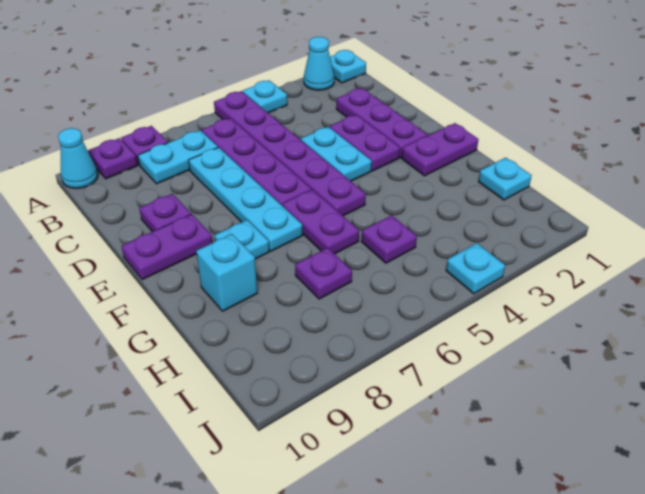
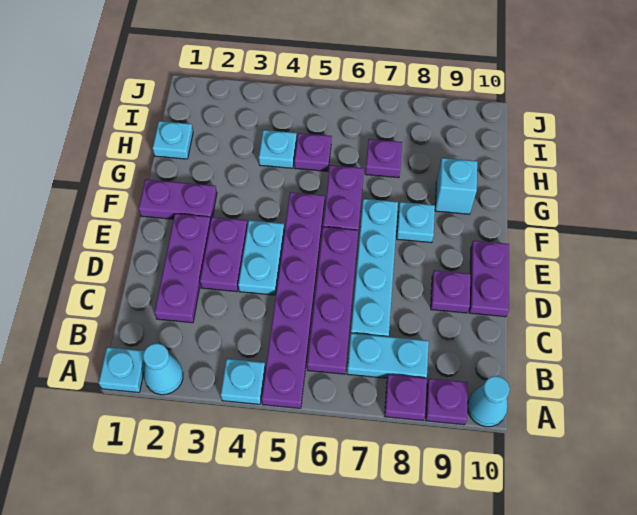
purple 1x2 plate [121,214,213,280] -> purple 1x2 plate turned to [469,241,509,317]
cyan 1x1 plate [446,243,505,294] -> cyan 1x1 plate moved to [259,130,297,168]

